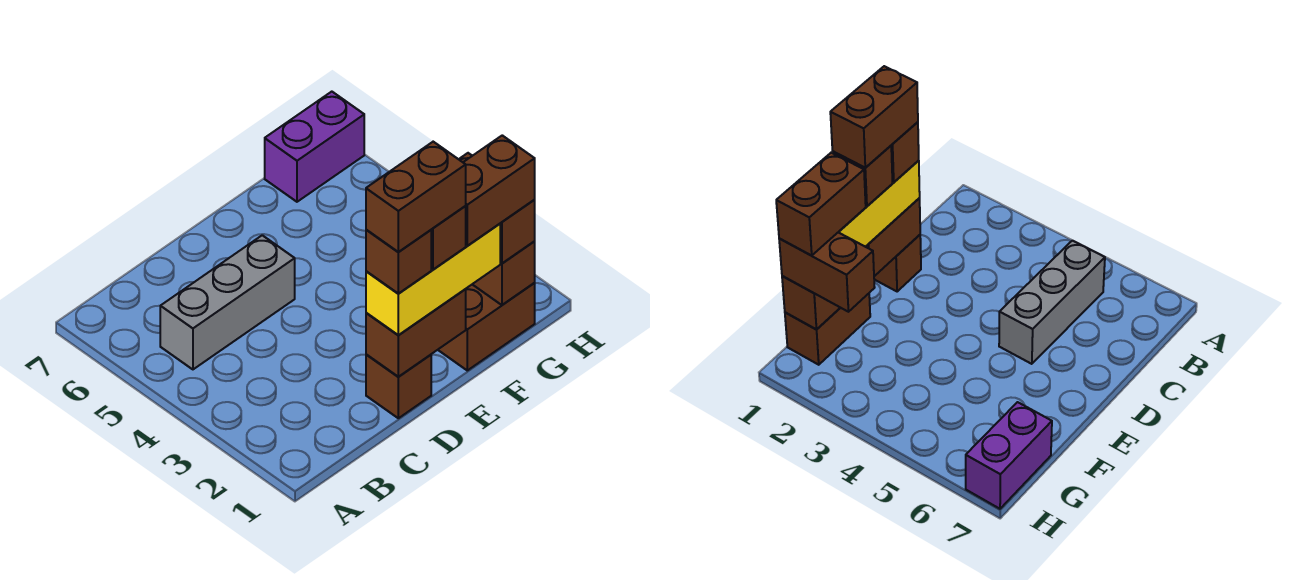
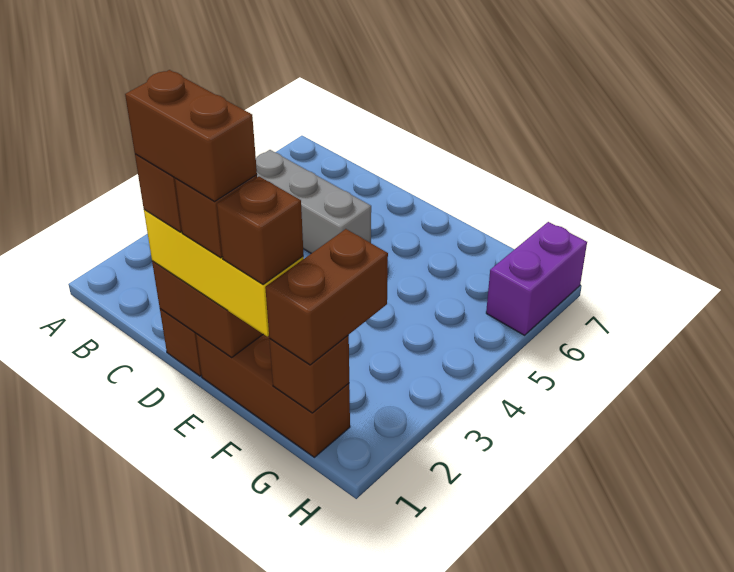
brown 1x2 brick [438,283,535,370] -> brown 1x3 brick [196,334,350,457]
brown 1x2 brick [463,135,535,246] -> brown 1x1 brick [217,177,304,285]
purple 1x2 brick [265,92,364,202] -> purple 1x2 brick turned to [486,222,587,335]

